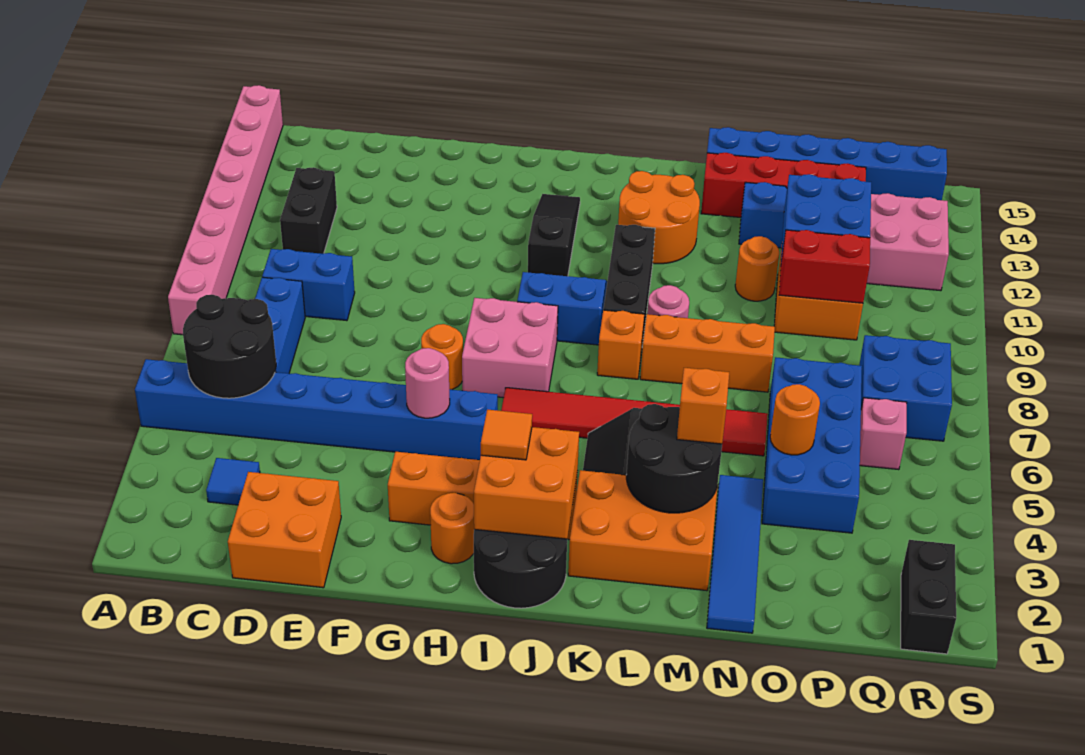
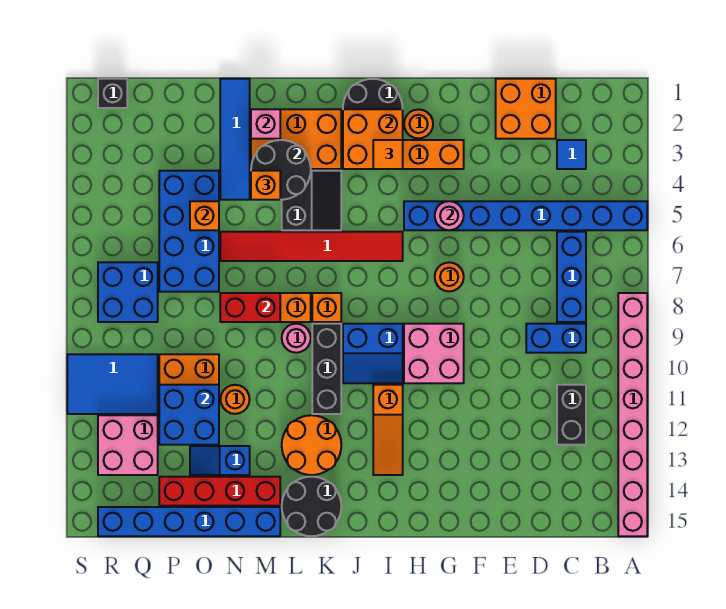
black 2x2 round brick [183,295,276,398] -> black 2x2 round brick moved to [282,477,341,536]
pink 2x2 brick [462,298,558,398] -> pink 2x2 brick moved to [404,324,464,383]
black 1x3 slope [528,194,580,276] -> orange 1x3 slope [373,385,403,475]
orange 1x1 round brick [770,384,820,455] -> orange 1x1 brick [190,201,219,230]
red 1x2 brick [779,230,870,303] -> red 1x2 brick moved to [220,293,280,322]
pink 1x1 brick [860,398,907,470] -> pink 1x1 brick moved to [251,109,280,139]
none -> blue 2x3 tile [67,354,158,414]
black 1x2 brick [901,540,956,654] -> black 1x1 brick [98,79,127,108]

